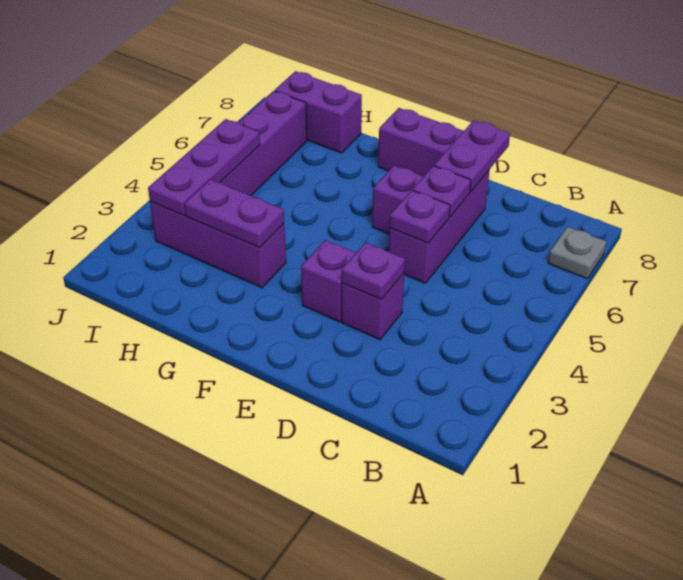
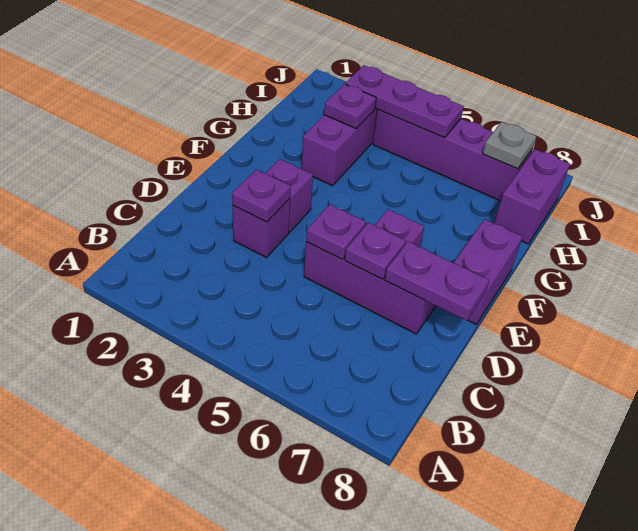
grey 1x1 plate [548,227,607,279] -> grey 1x1 plate moved to [483,122,536,169]
purple 1x2 plate [184,179,284,248] -> purple 1x1 plate [324,84,376,129]

